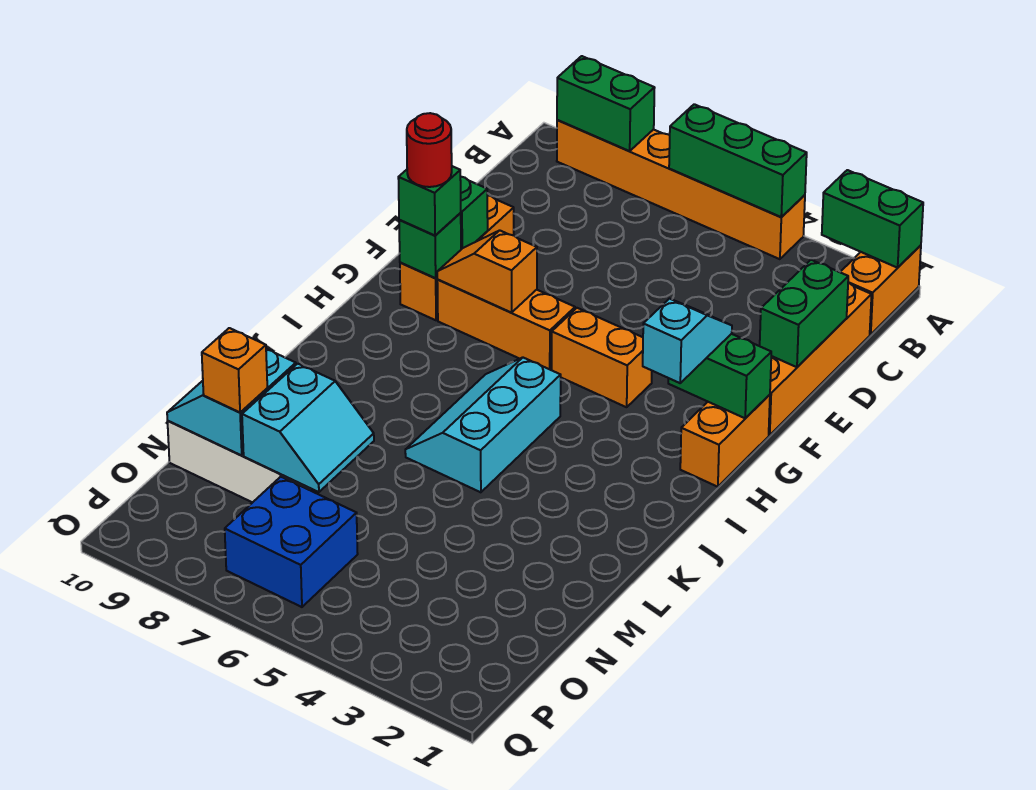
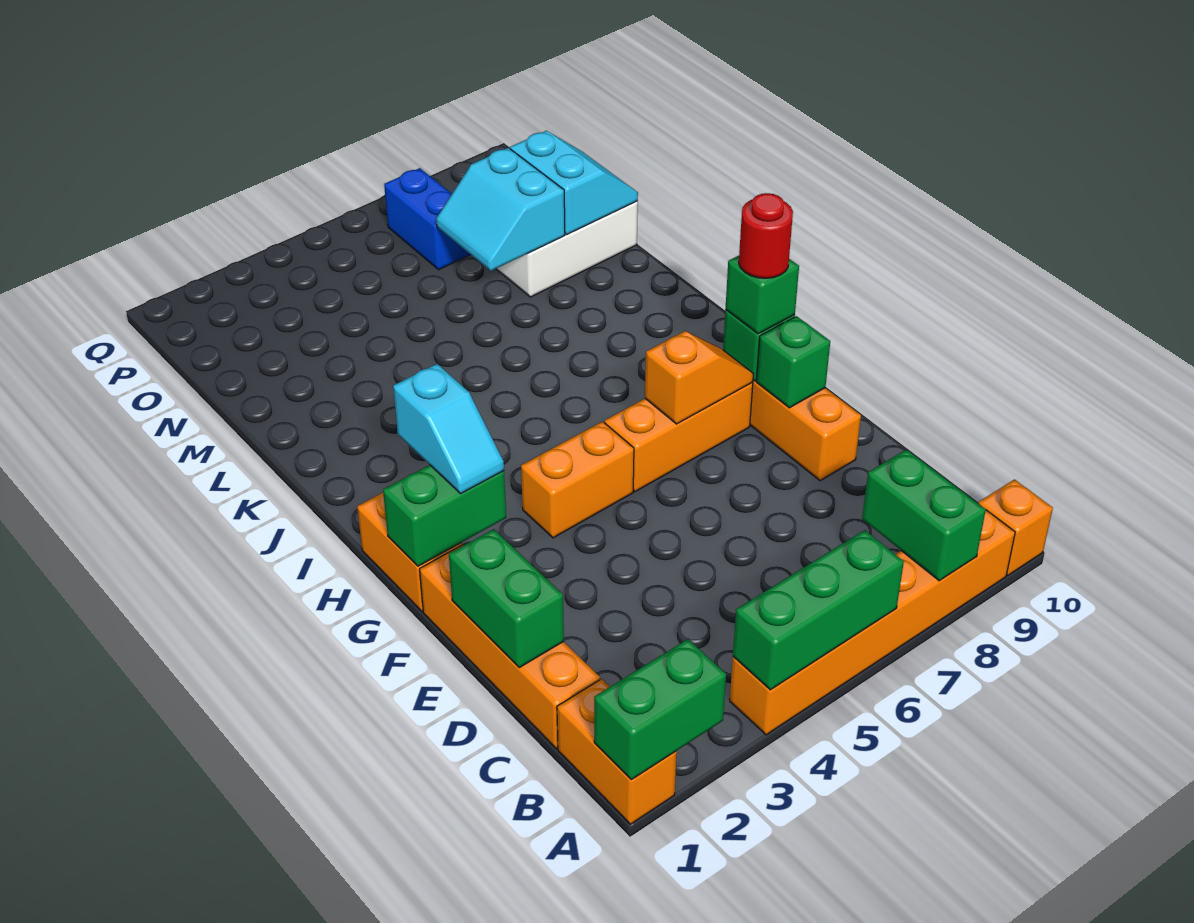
green 1x2 brick [557,56,655,151] -> green 1x2 brick turned to [862,449,986,581]
cyan 2x3 slope [405,358,561,492] -> none
orange 1x1 brick [202,328,267,413] -> orange 1x1 brick moved to [978,479,1053,575]
blue 2x2 brick [225,477,358,607] -> blue 1x2 brick [384,168,470,270]

